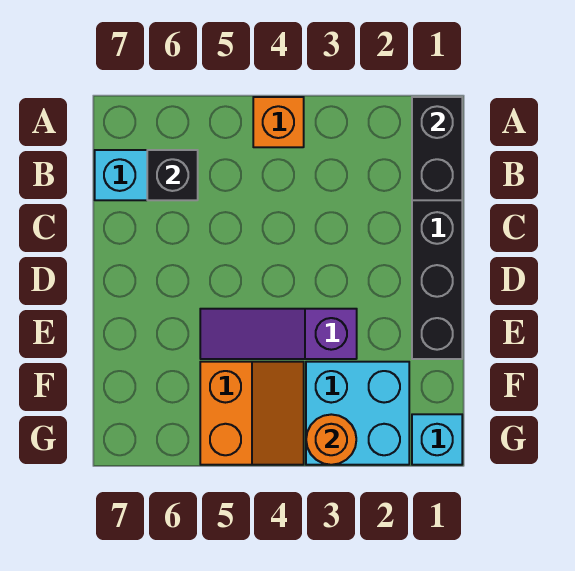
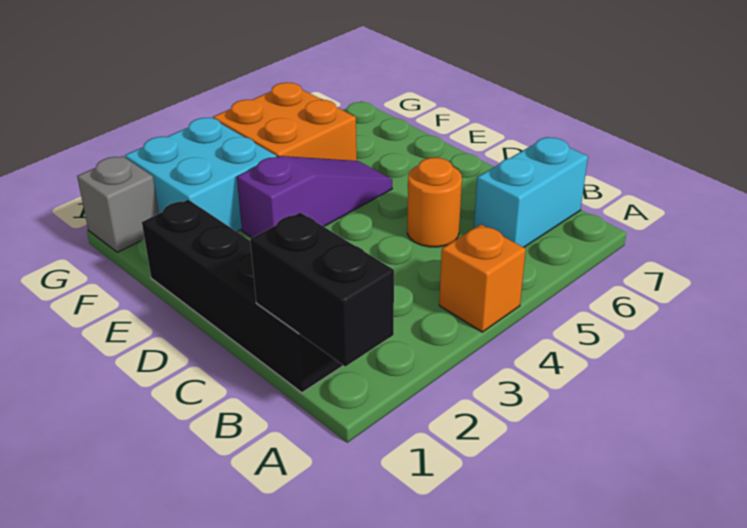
black 1x1 brick [147,150,198,200] -> none
orange 2x2 slope [200,362,304,465] -> orange 2x2 brick [213,82,357,161]
cyan 1x1 brick [412,414,462,465] -> grey 1x1 brick [77,156,159,252]
orange 1x1 round brick [306,414,356,465] -> orange 1x1 round brick moved to [407,158,462,247]

